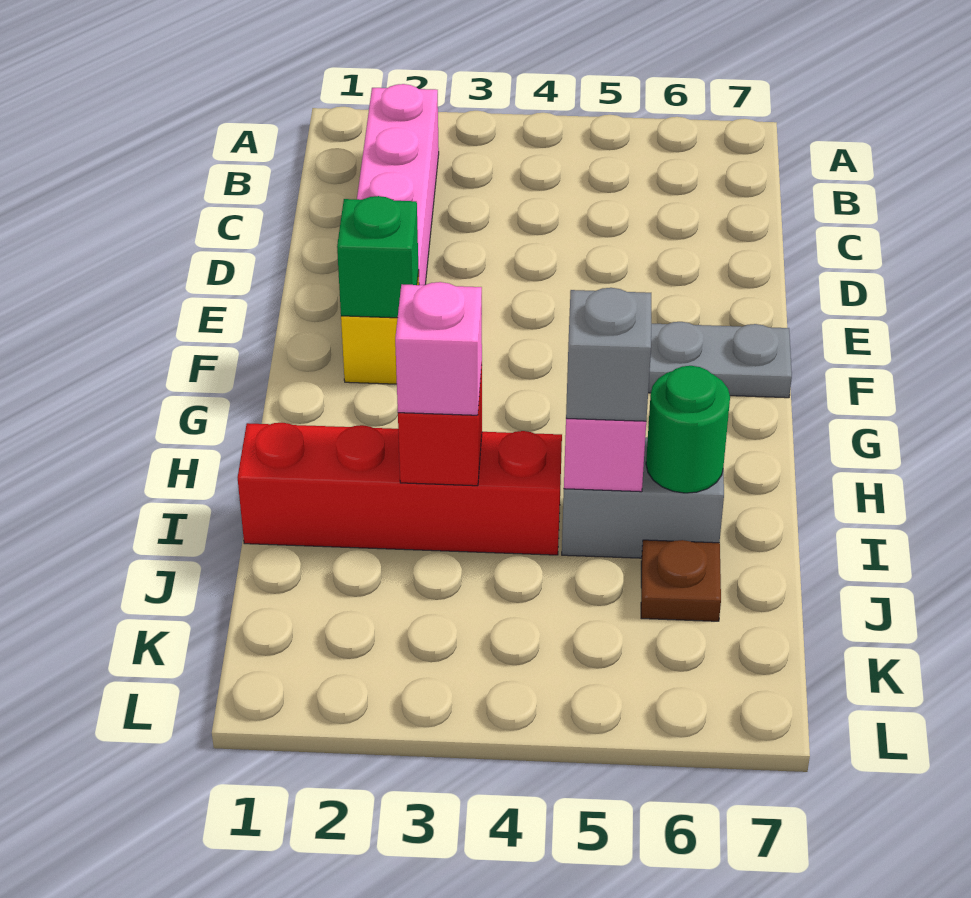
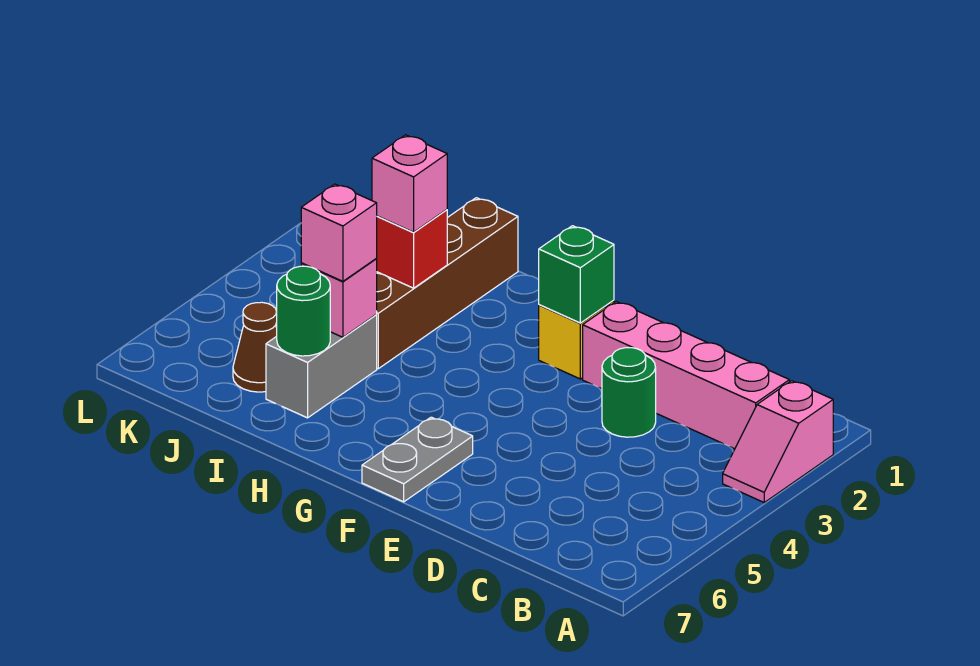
none -> pink 1x2 slope [723,381,833,502]
none -> green 1x1 round brick [602,348,656,437]
red 1x4 brick [238,423,562,555] -> brown 1x4 brick [376,198,518,369]
grey 1x1 brick [566,288,651,421] -> pink 1x1 brick [301,184,377,281]
brown 1x1 plate [641,540,721,621] -> brown 1x1 cone [233,302,277,392]

